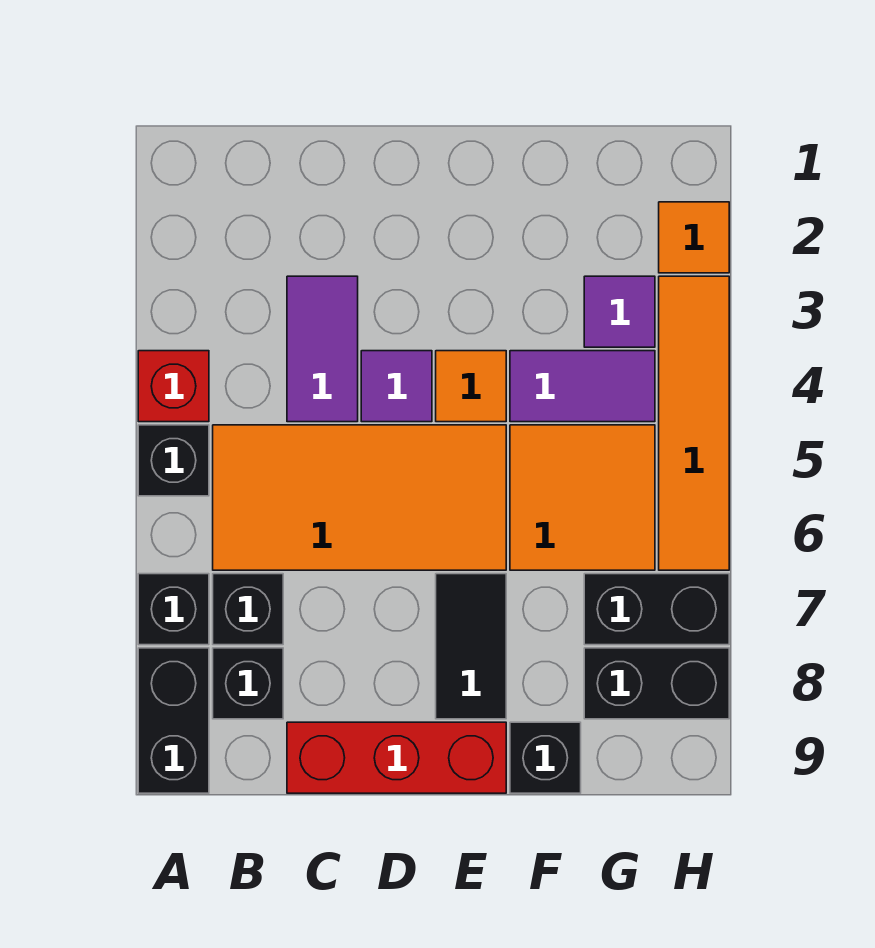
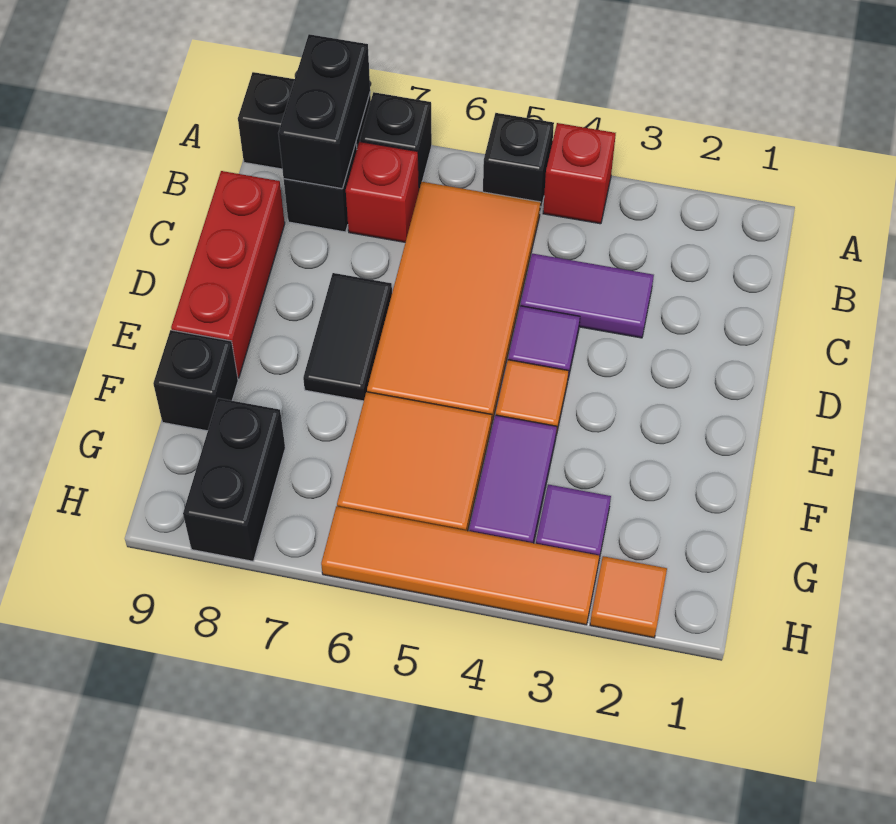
black 1x1 brick [213,574,283,645] -> red 1x1 brick [346,142,419,242]
black 1x2 tile [436,574,506,719] -> black 1x2 tile turned to [303,273,392,401]
black 1x2 brick [584,574,729,645] -> black 1x2 brick moved to [278,34,370,189]

